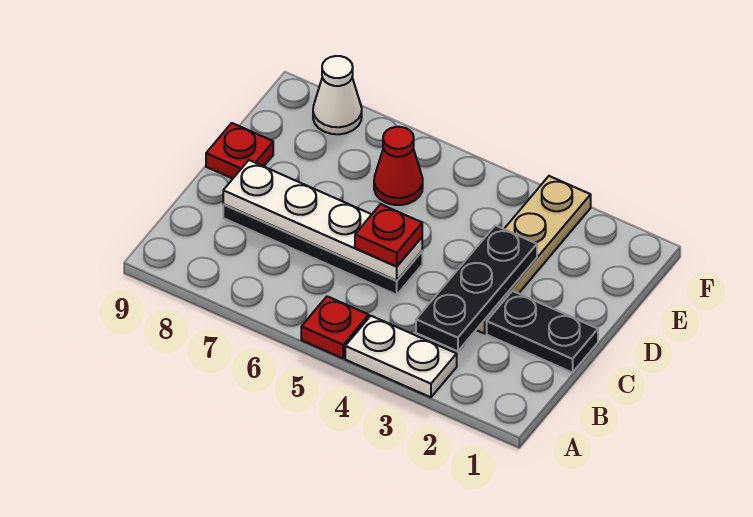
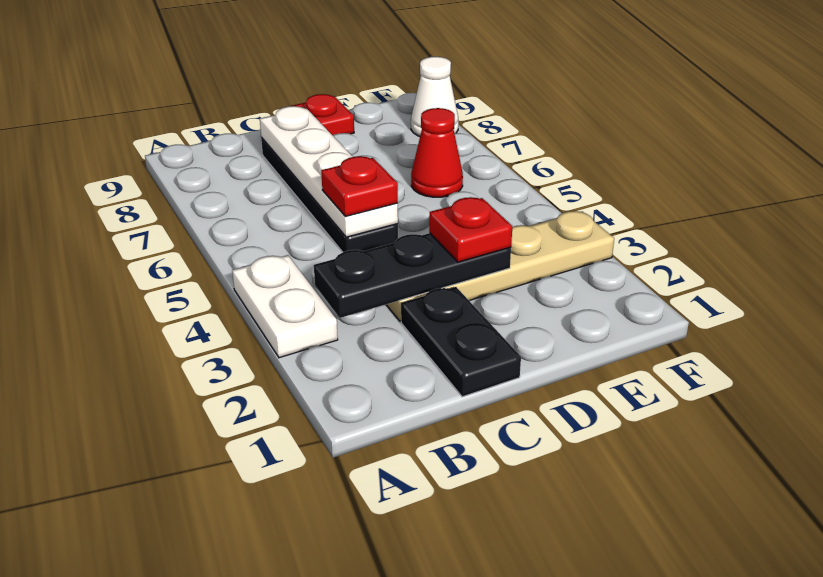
red 1x1 plate [301,296,369,358] -> red 1x1 plate moved to [429,197,512,262]

